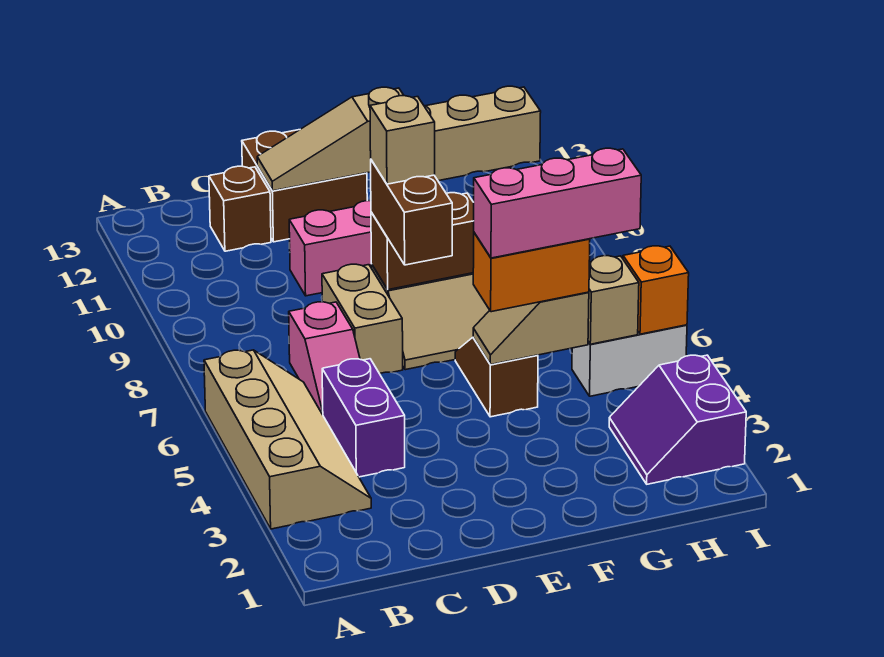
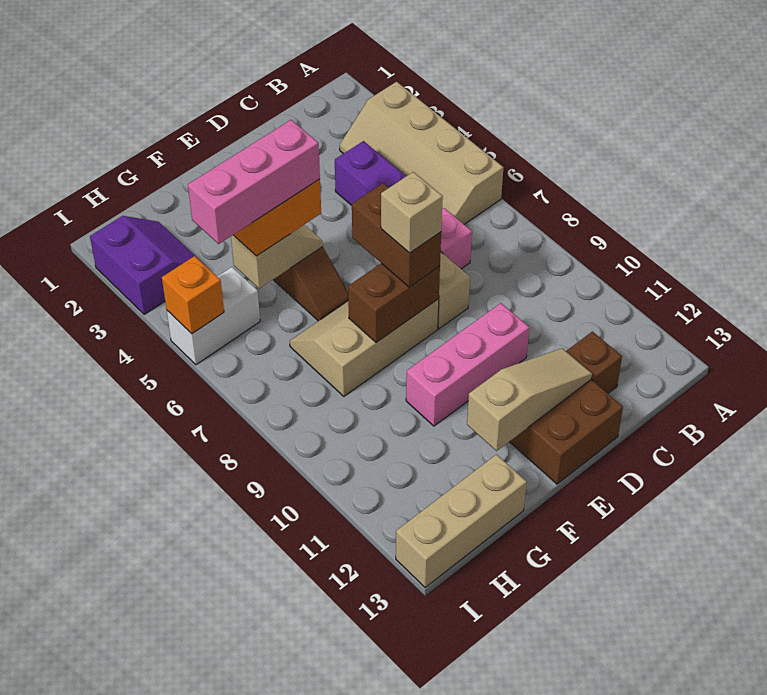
tan 1x1 brick [588,256,639,344] -> none

